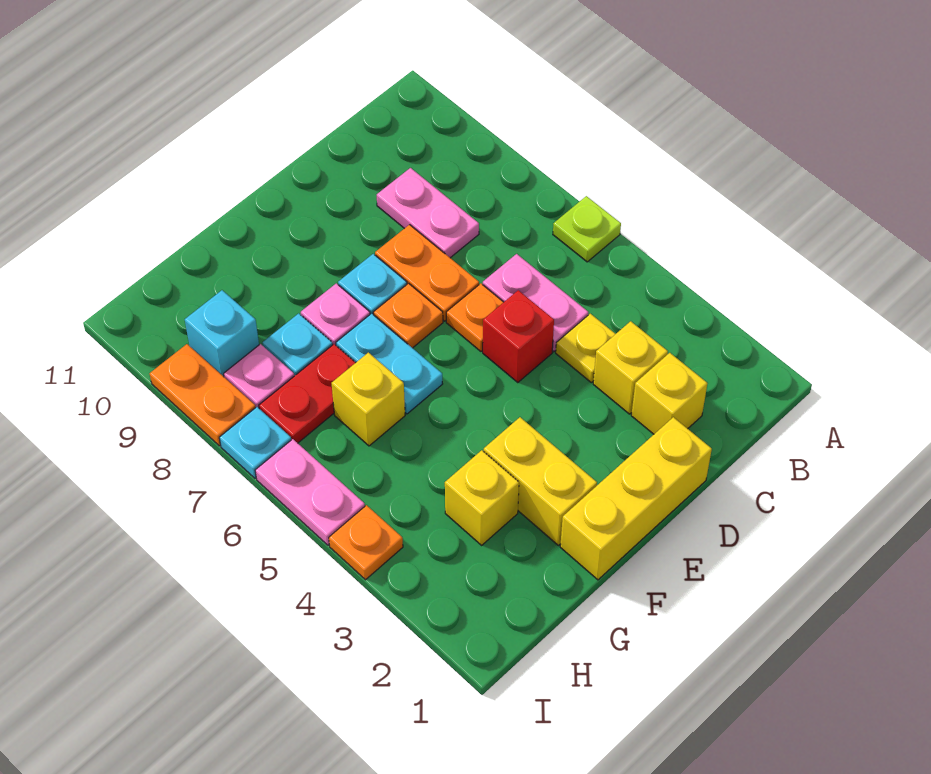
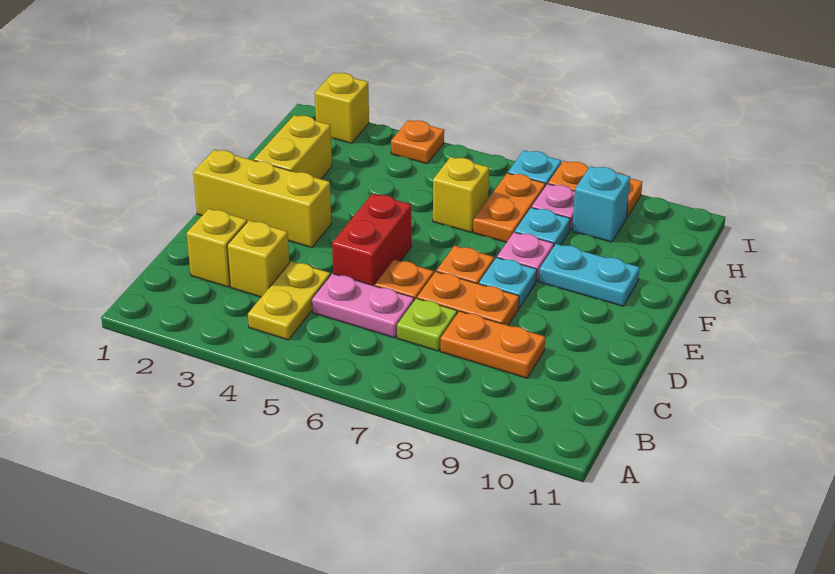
lime 1x1 plate [553,196,621,262] -> lime 1x1 plate moved to [397,298,457,351]
yellow 1x1 plate [556,314,615,382] -> yellow 1x2 plate [248,261,330,340]
pink 1x2 plate [377,168,479,258] -> orange 1x2 plate [440,311,545,378]
yellow 1x3 brick [560,417,712,580] -> yellow 1x3 brick turned to [193,150,331,248]
red 1x1 brick [483,290,554,383] -> red 1x2 brick [332,194,411,286]
yellow 1x2 brick [484,417,597,545] -> yellow 1x2 brick turned to [254,115,332,179]
cyan 1x2 plate [336,313,442,414] -> cyan 1x2 plate moved to [539,244,640,306]
yellow 1x1 brick [445,450,519,545] -> yellow 1x1 brick moved to [315,73,369,143]
red 1x2 plate [259,344,356,443] -> orange 1x2 plate [473,173,545,242]
pink 1x2 plate [255,439,365,545] -> none

